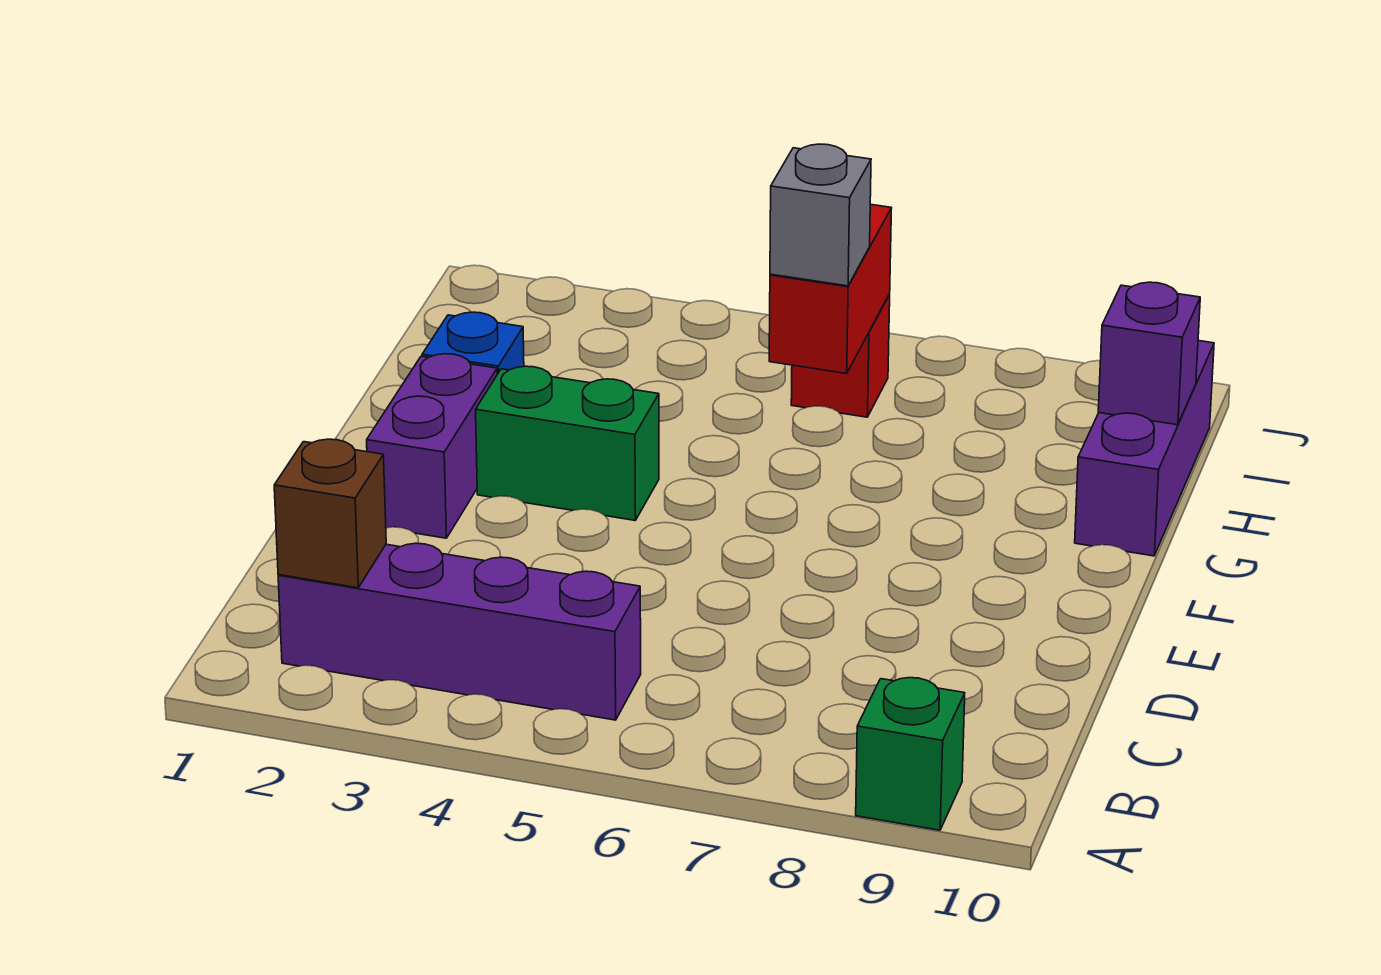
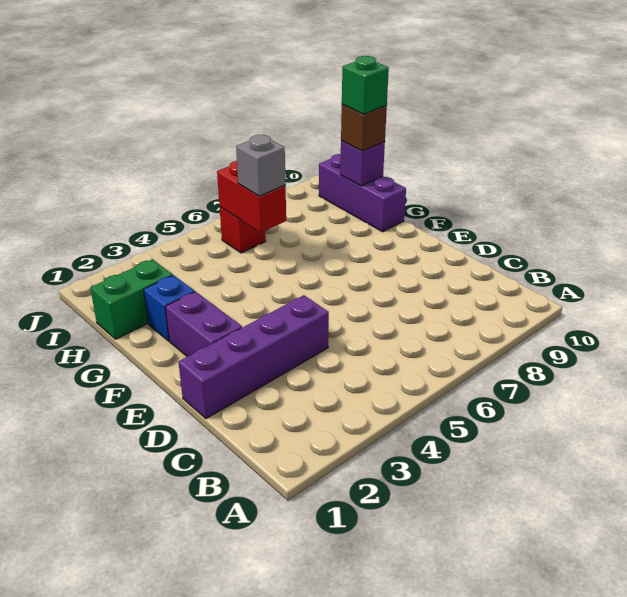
green 1x1 brick [856,678,965,830] -> green 1x1 brick moved to [342,56,389,114]
purple 1x4 brick [278,543,641,720] -> purple 1x4 brick moved to [179,295,329,419]
brown 1x1 brick [274,439,386,588] -> brown 1x1 brick moved to [341,104,387,151]
green 1x2 brick [476,366,659,520] -> green 1x2 brick moved to [90,259,173,339]

